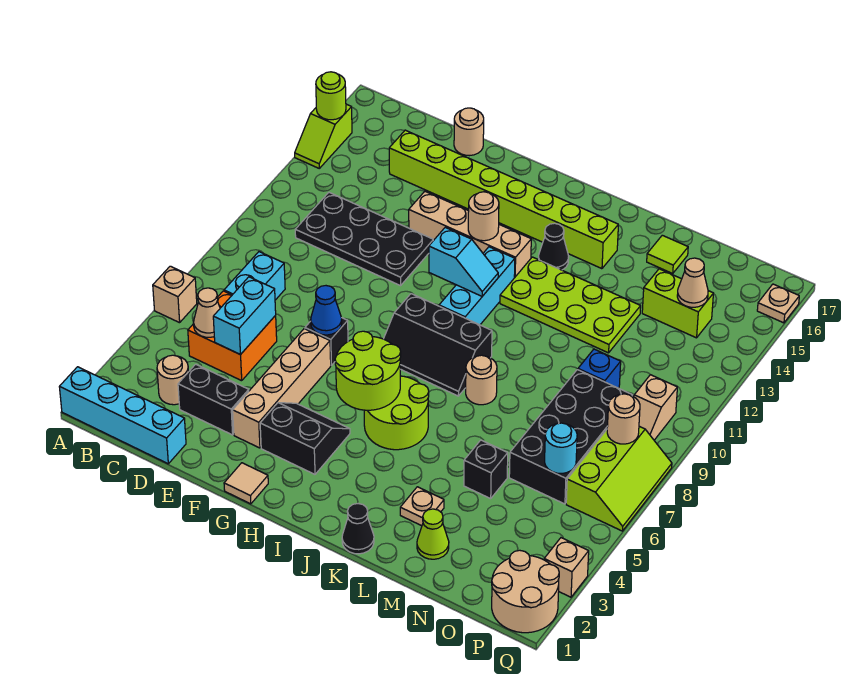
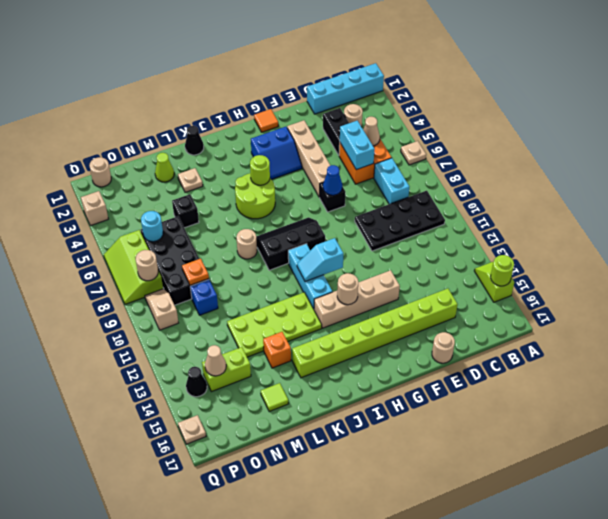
tan 1x1 brick [153,266,197,323] -> tan 1x1 plate [401,141,426,165]
black 2x4 plate [295,193,433,286] -> black 2x4 plate moved to [355,191,445,251]
black 1x2 brick [178,364,249,435] -> black 1x2 brick turned to [323,108,349,155]
tan 1x1 tile [224,463,268,504] -> orange 1x1 tile [254,109,278,132]
black 2x2 slope [260,403,350,474] -> blue 2x2 slope [251,127,302,179]
lime 2x2 round brick [335,331,401,410] -> lime 1x1 round brick [250,155,270,185]
black 1x1 cone [539,223,569,270] -> black 1x1 cone moved to [186,367,207,397]
none -> orange 1x1 brick [263,332,291,368]
none -> orange 1x1 plate [182,259,209,285]
tan 2x2 round brick [492,550,559,633] -> tan 1x1 round brick [89,157,111,187]

